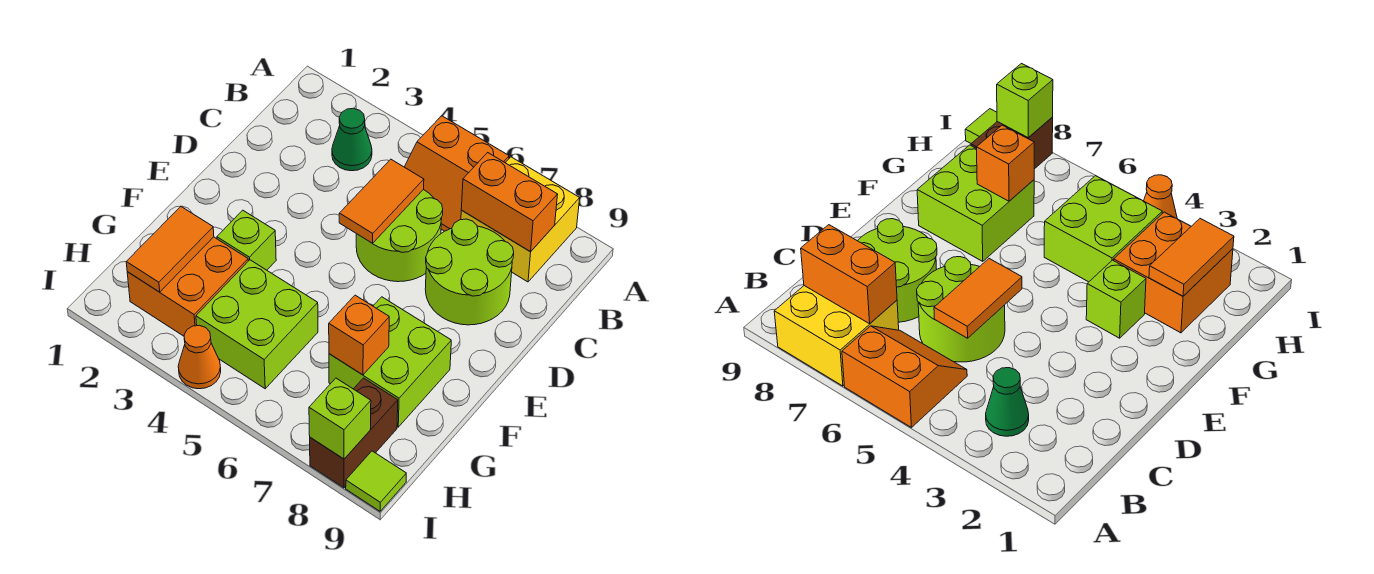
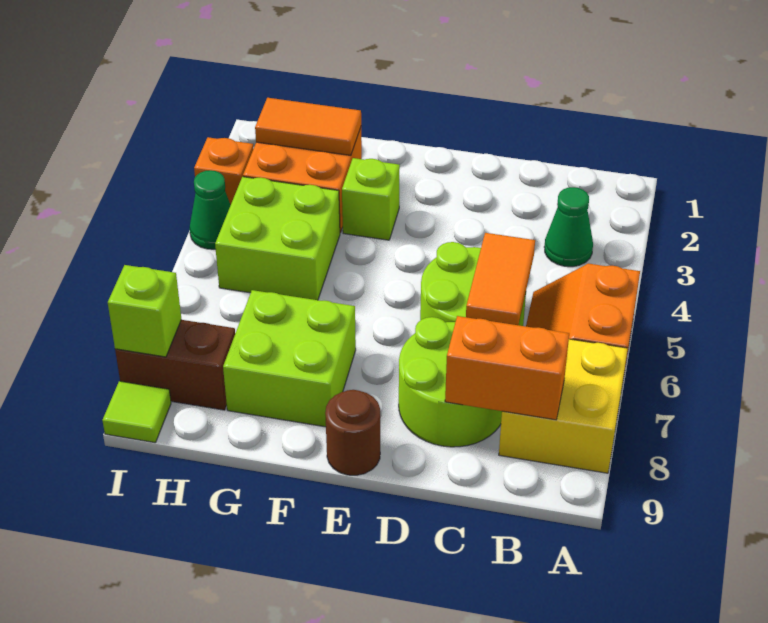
orange 1x2 brick [461,153,558,252] -> orange 1x2 brick turned to [445,316,569,420]
orange 1x2 tile [339,159,424,244] -> orange 1x2 tile turned to [466,233,535,325]
none -> brown 1x1 round brick [325,390,380,475]
orange 1x1 brick [329,295,389,375] -> orange 1x1 brick moved to [194,137,254,205]
orange 1x1 cone [178,325,221,389] -> green 1x1 cone [190,170,231,249]

